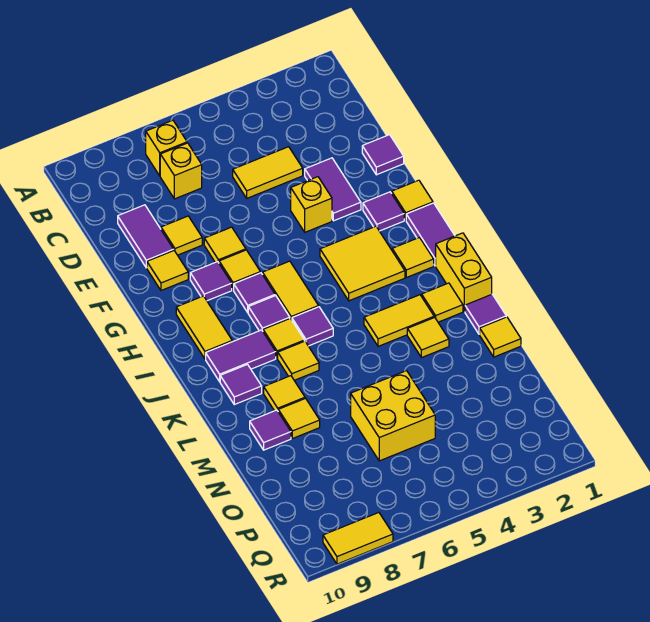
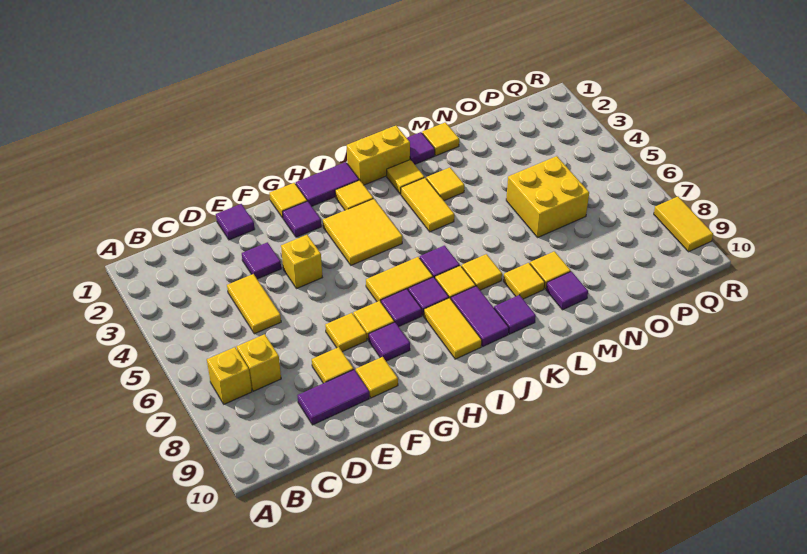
purple 1x2 tile [305,158,361,221] -> purple 1x1 tile [242,242,281,279]
yellow 1x2 tile [176,296,232,359] -> yellow 1x2 tile turned to [424,298,482,359]

